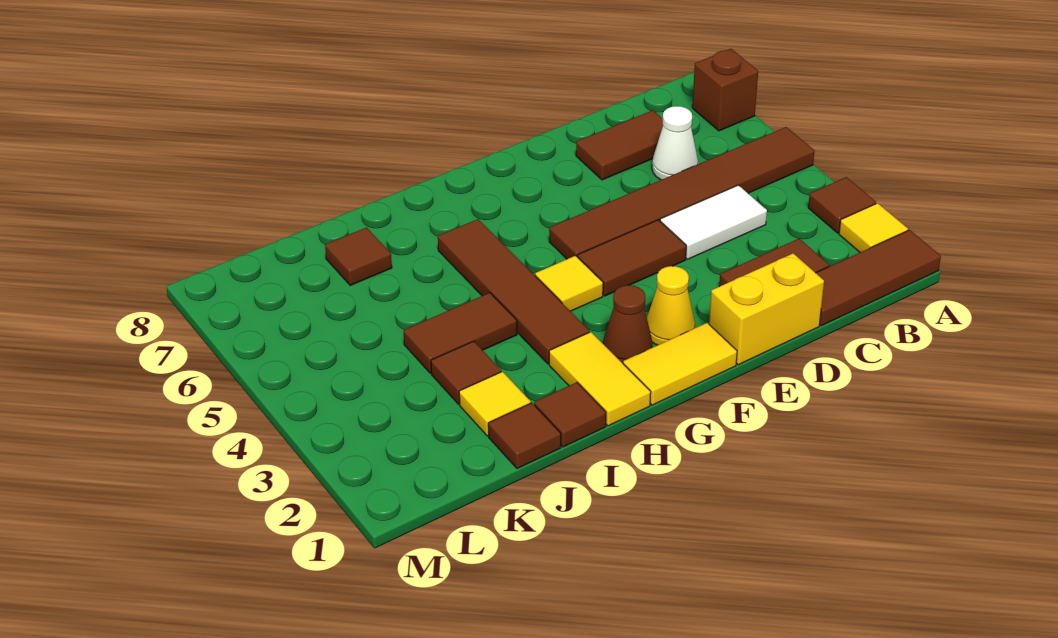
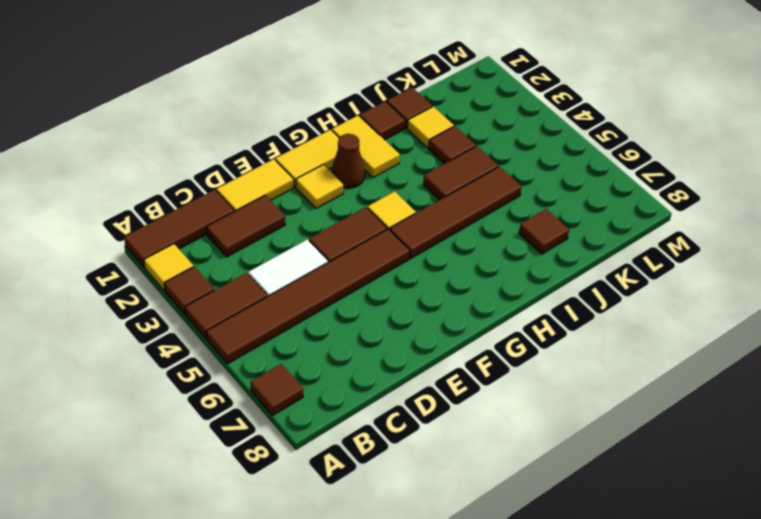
brown 1x1 brick [692,49,758,131] -> brown 1x1 tile [250,364,303,415]
white 1x1 cone [652,106,698,180] -> none
brown 1x2 tile [576,110,663,180] -> brown 1x2 tile moved to [185,273,267,339]
yellow 1x2 brick [709,253,824,365] -> yellow 1x2 tile [217,159,294,211]
yellow 1x1 cone [647,266,695,345] -> yellow 1x1 tile [296,165,343,208]
brown 1x4 tile [438,219,590,364] -> brown 1x4 tile turned to [390,167,521,258]

